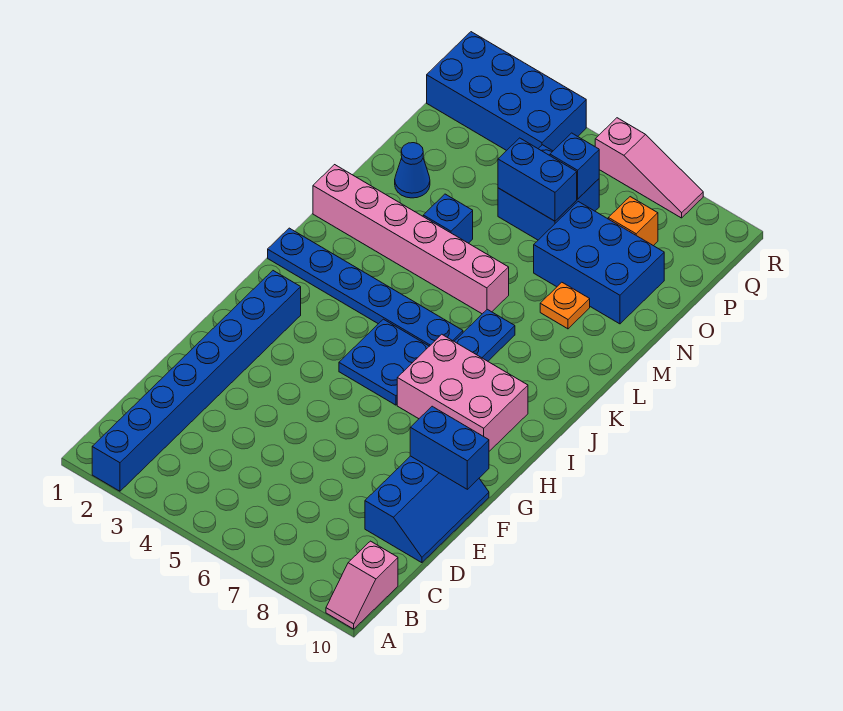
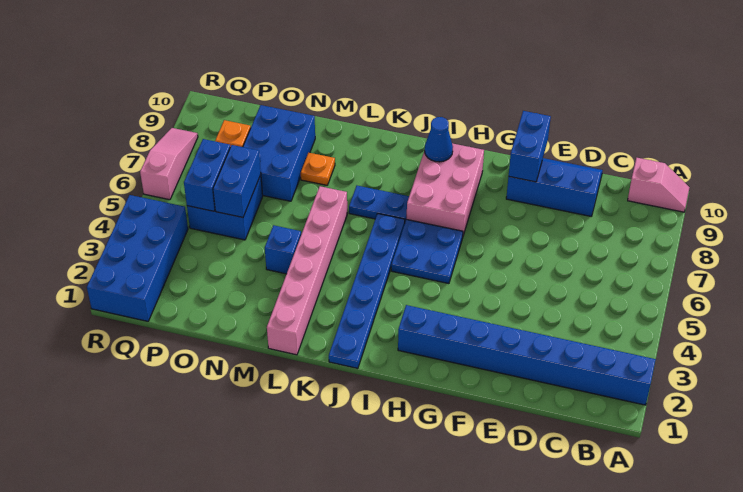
blue 1x1 cone [395,143,430,198] -> blue 1x1 cone moved to [425,117,453,162]
blue 1x1 brick [550,133,599,199] -> blue 1x2 brick [184,139,230,211]

